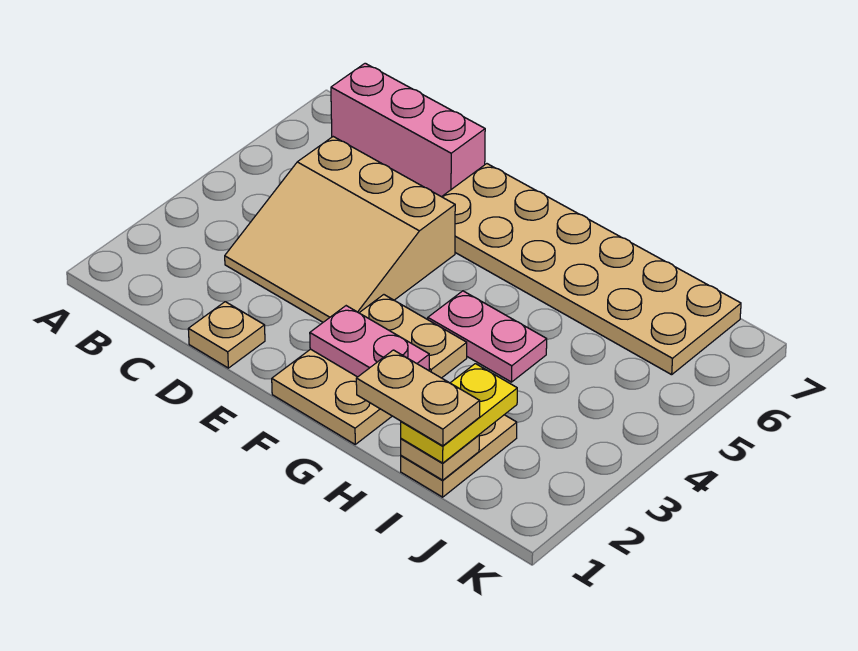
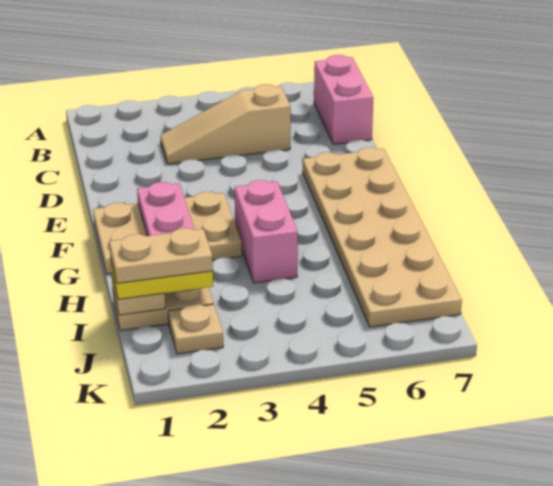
pink 1x3 brick [331,63,485,197] -> pink 1x2 brick [314,55,373,144]
tan 3x3 slope [225,137,455,322] -> tan 1x3 slope [160,84,291,164]
tan 1x1 plate [188,302,265,368] -> tan 1x1 plate moved to [168,304,223,354]
pink 1x2 plate [428,291,547,382] -> pink 1x2 brick [235,180,298,283]
tan 1x2 plate [356,350,480,446] -> tan 1x2 plate turned to [109,228,213,283]

